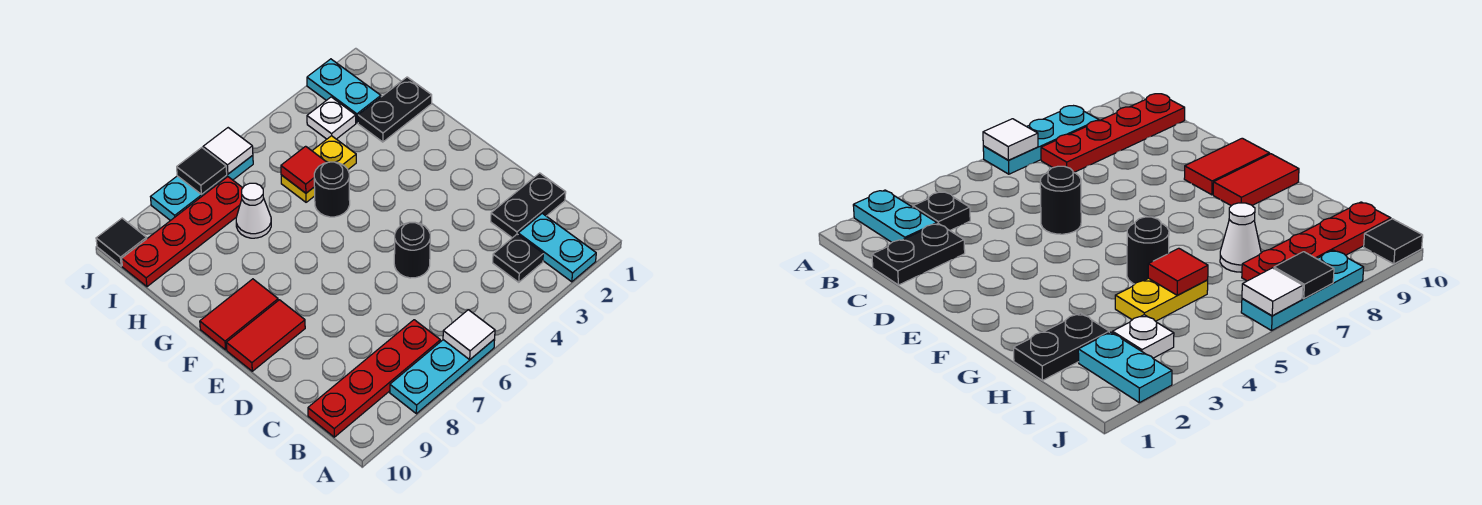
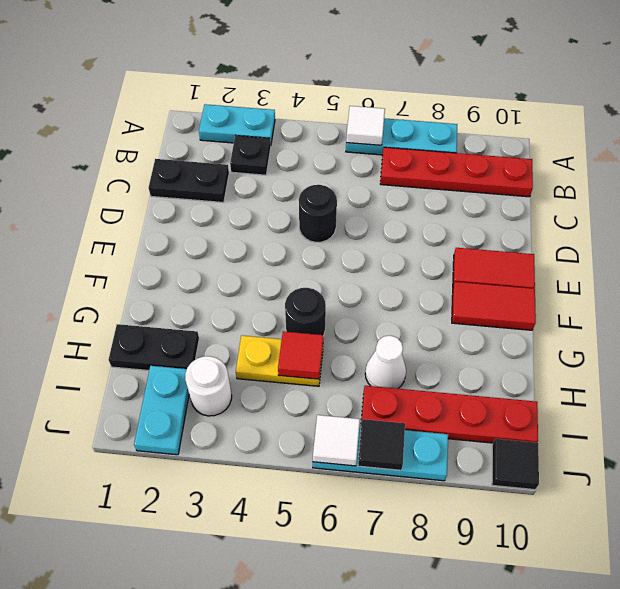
cyan 1x2 plate [518,213,596,282] -> cyan 1x2 plate turned to [199,104,275,143]
white 1x1 plate [307,97,356,139] -> white 1x1 round brick [185,356,232,416]

